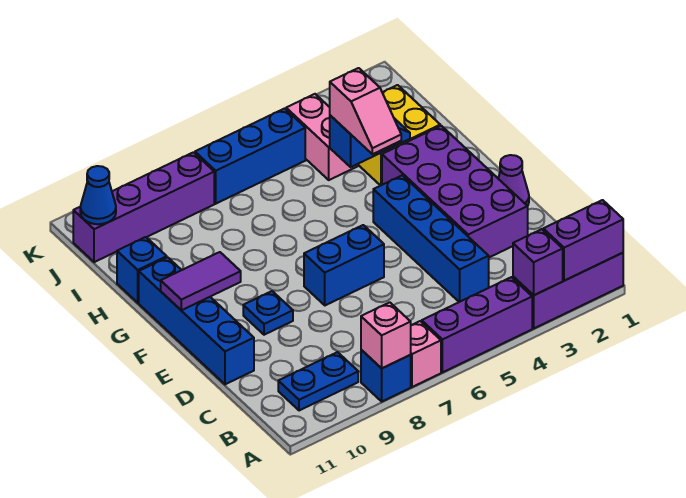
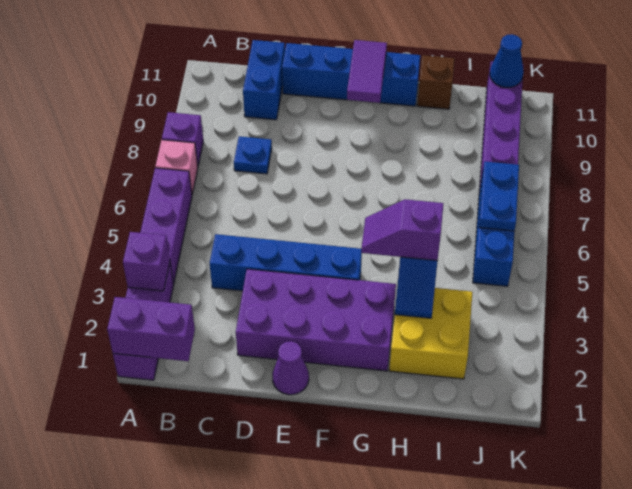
purple 1x2 brick [543,200,623,281] -> purple 1x2 brick turned to [107,297,195,361]
blue 1x1 brick [361,350,411,401] -> purple 1x1 brick [162,112,203,166]
pink 1x1 brick [361,302,411,368] -> none
blue 1x2 plate [278,352,358,411] -> blue 1x2 plate moved to [479,162,519,231]
blue 1x2 brick [304,225,384,305] -> blue 1x2 brick moved to [243,40,285,120]
blue 1x1 plate [243,291,293,335] -> blue 1x1 plate moved to [234,136,272,174]
pink 1x2 slope [330,68,401,154] -> purple 1x2 slope [361,199,443,261]
blue 1x1 brick [117,237,167,303] -> brown 1x1 brick [417,55,455,109]
pink 1x2 brick [286,94,358,180] -> none

